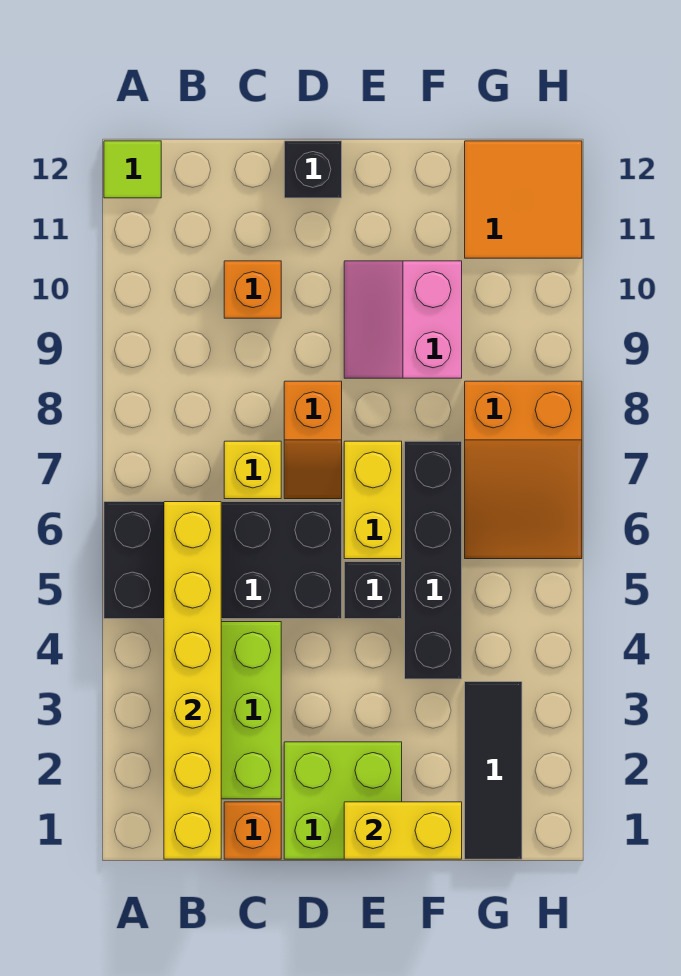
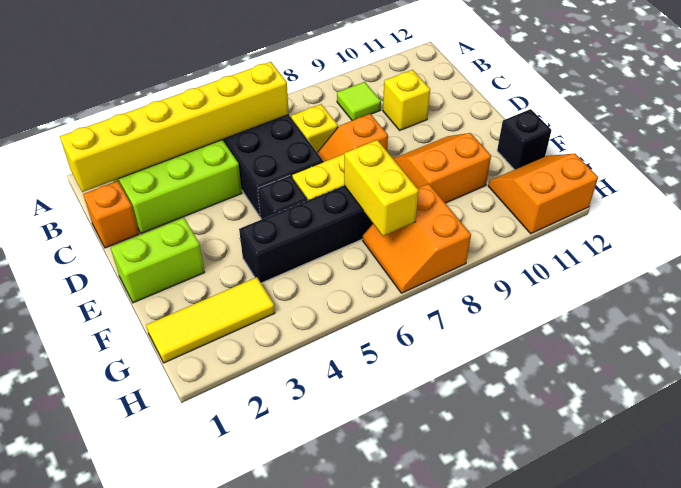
lime 1x1 tile [104,141,161,198] -> lime 1x1 tile moved to [337,82,381,121]
orange 1x1 brick [224,261,281,318] -> yellow 1x1 brick [383,70,430,130]
lime 2x2 brick [284,742,402,859] -> lime 1x2 brick [111,218,205,303]
black 1x1 brick [284,141,342,198] -> black 1x1 brick moved to [497,109,552,170]
yellow 1x2 brick [344,802,462,859] -> yellow 1x2 brick moved to [344,140,419,236]
pink 2x2 slope [344,261,462,378] -> orange 2x2 slope [393,133,491,203]
black 1x3 tile [465,682,522,859] -> yellow 1x3 tile [146,277,275,363]
orange 2x3 slope [465,381,582,559] -> orange 2x2 slope [363,184,471,293]
orange 2x2 tile [465,141,582,258] -> orange 2x2 slope [488,154,598,234]

